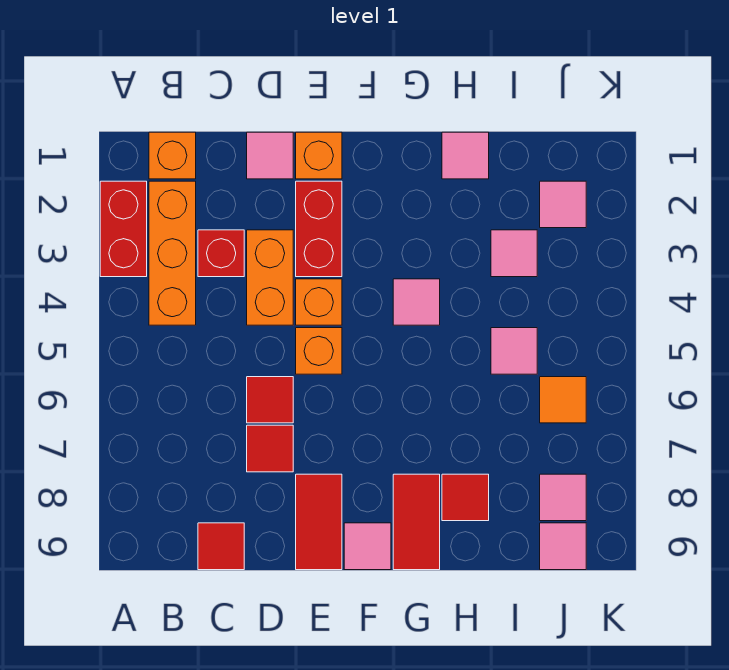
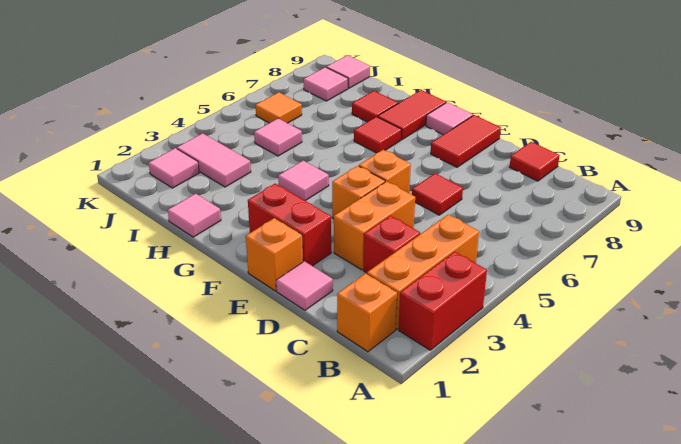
red 1x1 tile [247,425,293,472] -> red 1x1 tile moved to [354,117,402,153]
red 1x2 brick [296,181,342,277] -> red 1x2 brick turned to [248,184,331,266]
pink 1x1 tile [491,230,537,277] -> pink 1x2 tile [177,133,251,187]

